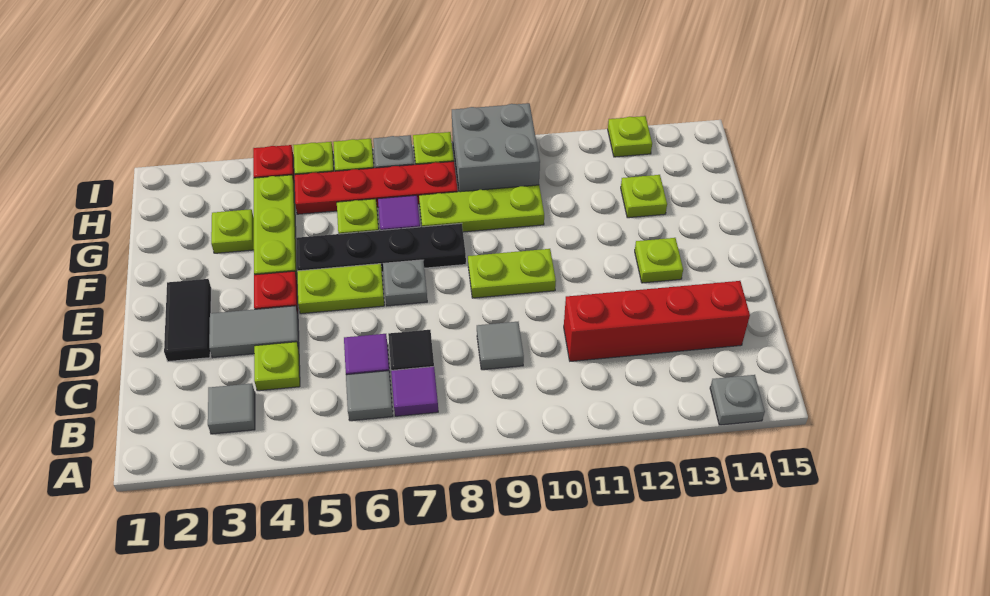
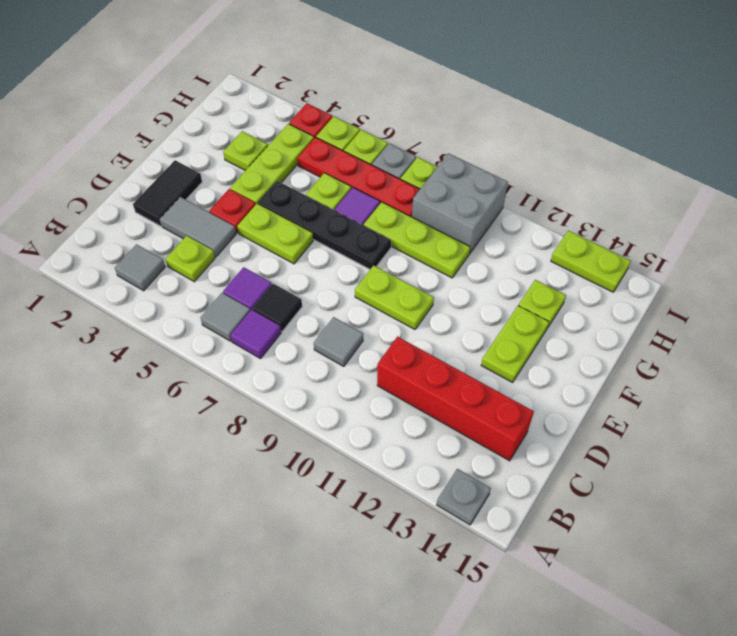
grey 1x1 plate [383,260,427,306] -> none
lime 1x1 plate [635,238,683,283] -> lime 1x2 plate [481,306,549,383]
lime 1x1 plate [608,116,652,157] -> lime 1x2 plate [551,230,631,292]

